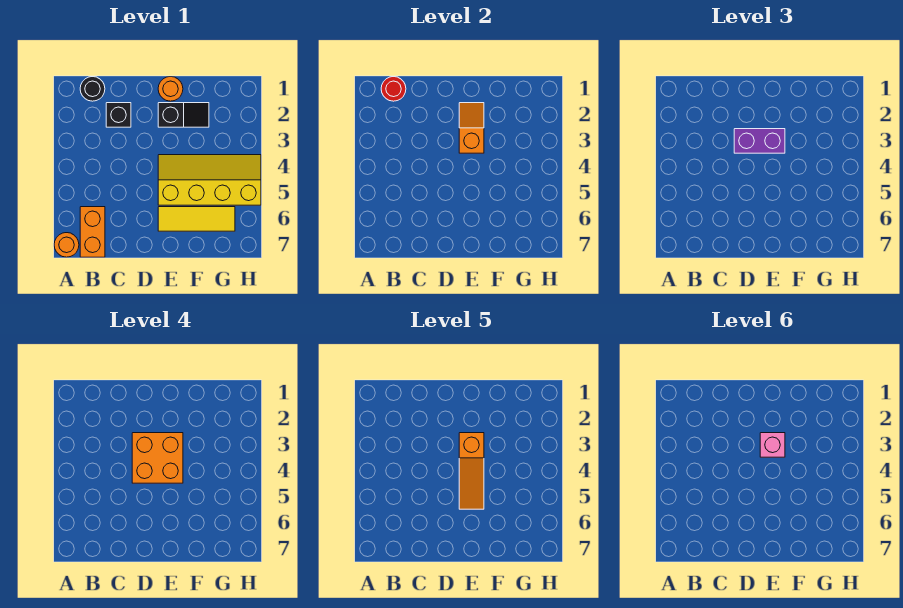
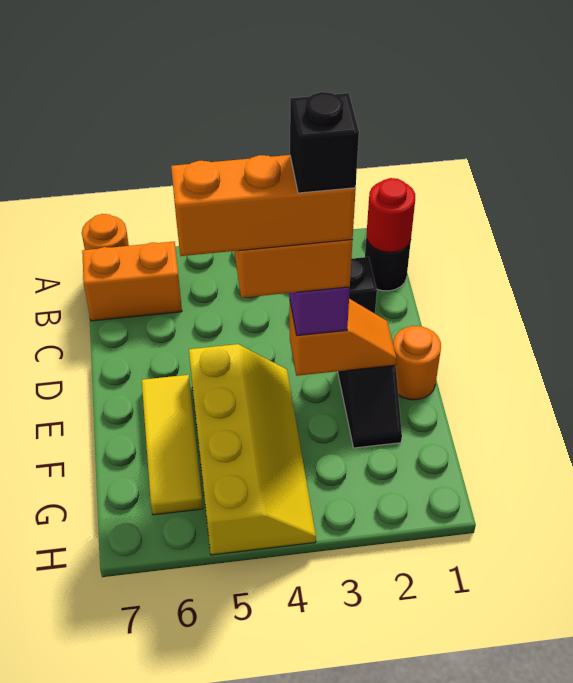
orange 1x3 slope [459,433,484,509] -> orange 1x3 brick [171,155,356,256]
pink 1x1 brick [760,433,785,457] -> black 1x1 brick [290,92,359,193]

